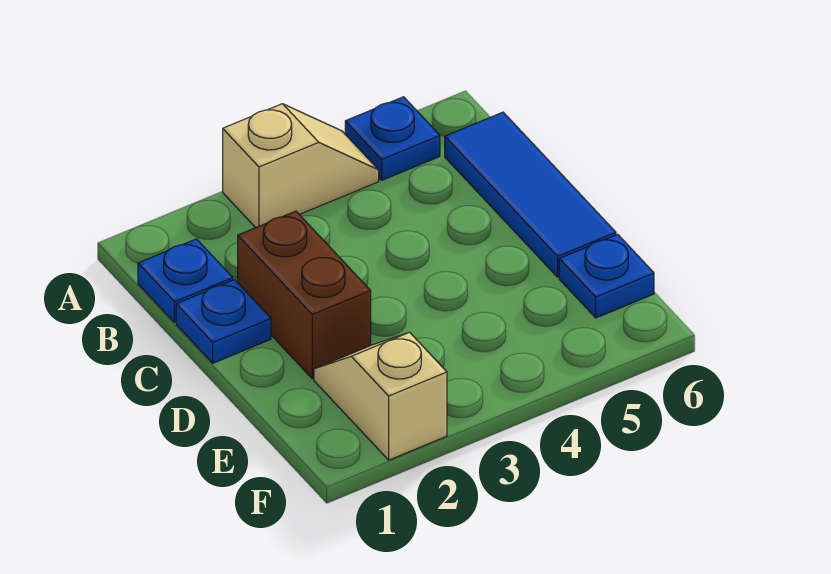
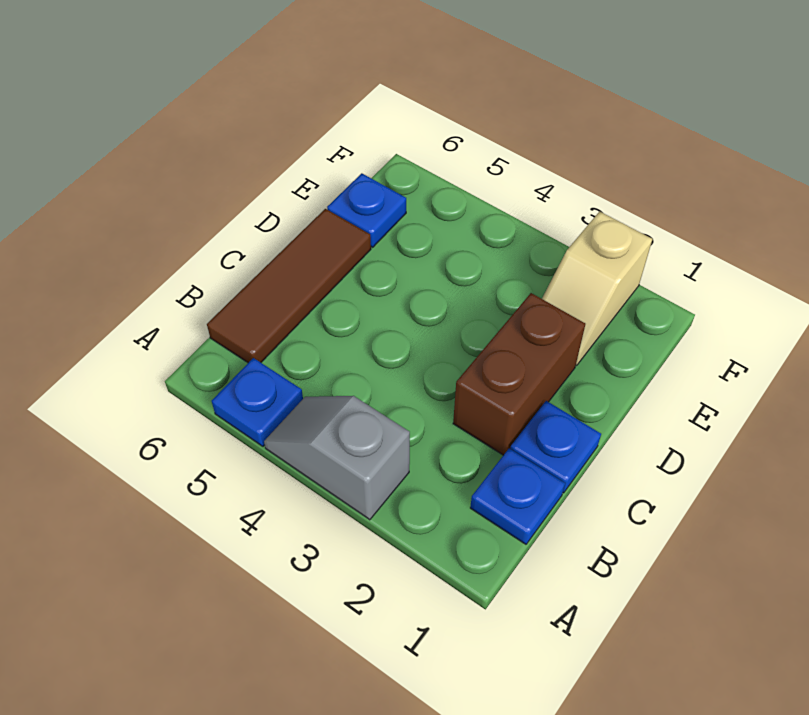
tan 1x2 slope [223,104,379,228] -> grey 1x2 slope [264,396,410,520]
blue 1x3 tile [445,112,616,277] -> brown 1x3 tile [207,209,371,363]

